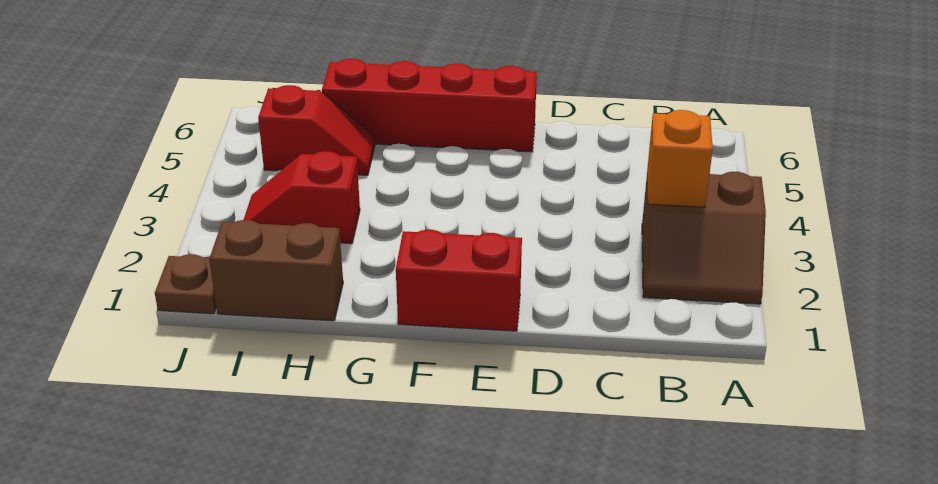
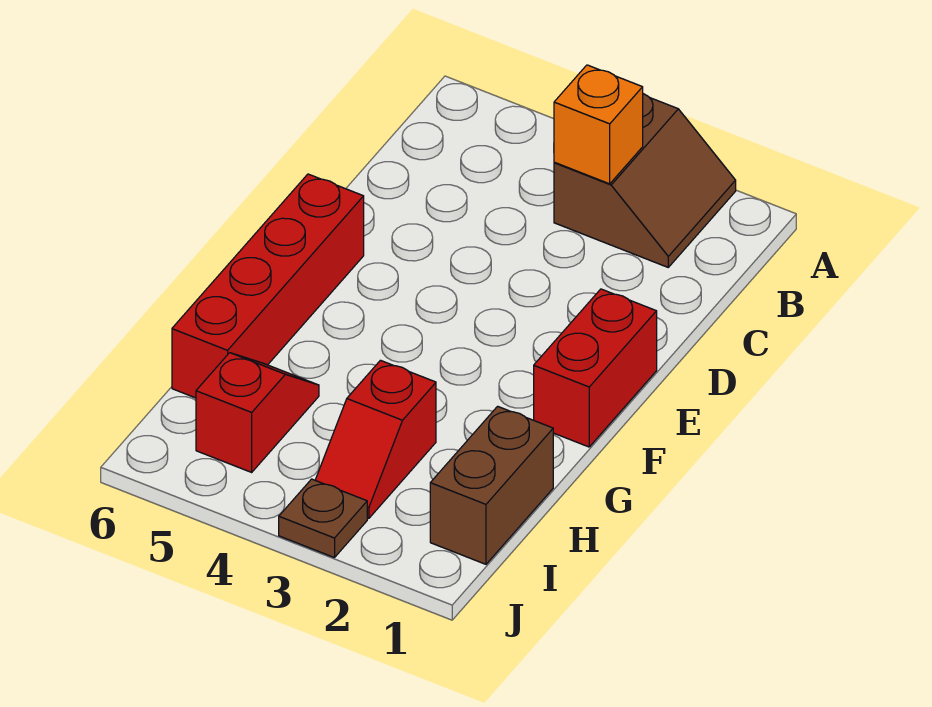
brown 1x1 plate [155,254,216,314] -> brown 1x1 plate moved to [279,479,367,558]

